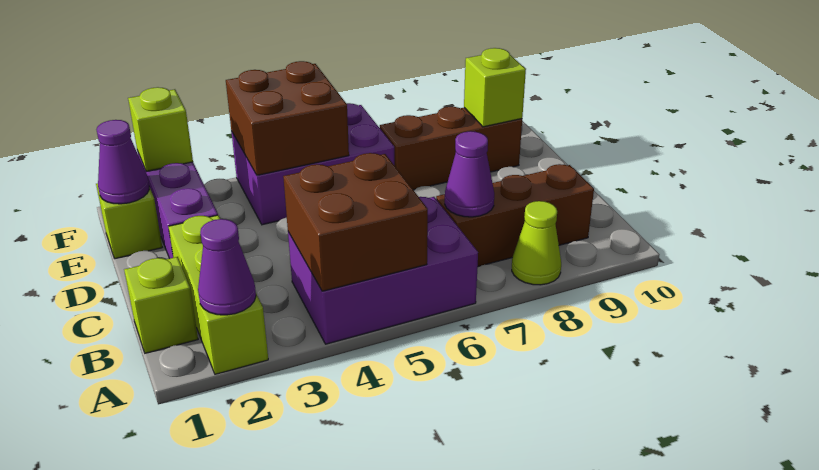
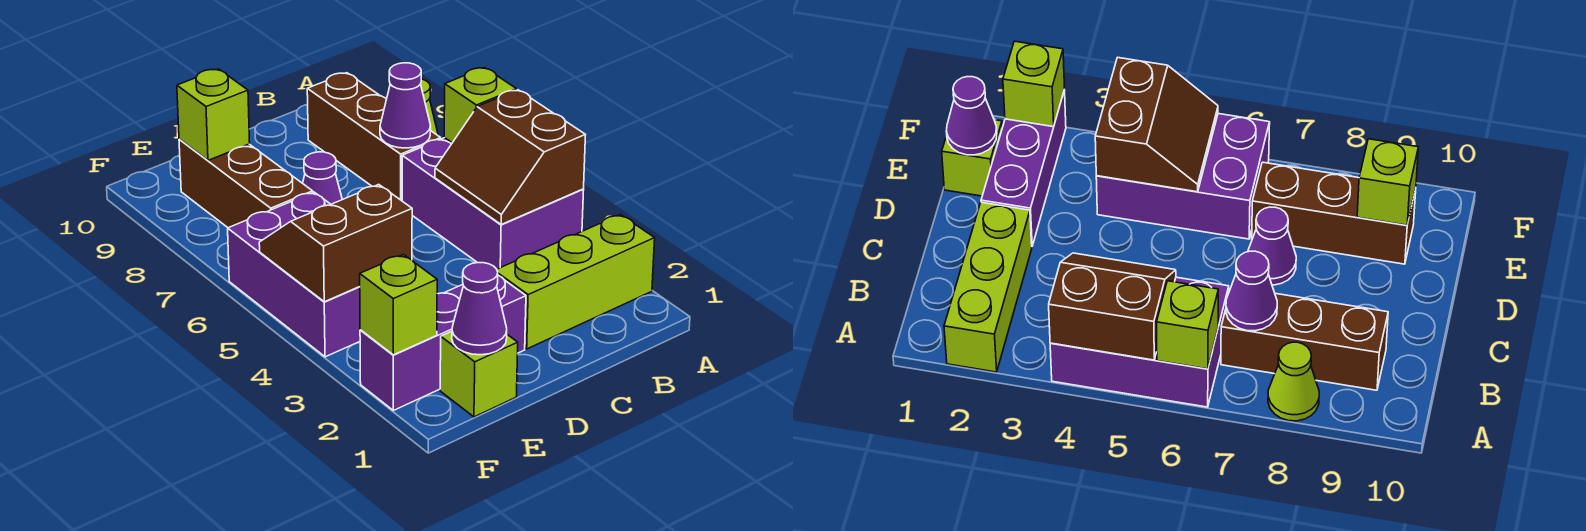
purple 1x1 cone [198,219,256,315] -> purple 1x1 cone moved to [303,152,342,204]
brown 2x2 brick [283,153,428,291] -> brown 2x2 slope [435,90,585,224]
lime 1x1 brick [124,257,198,353] -> lime 1x1 brick moved to [444,68,516,143]
brown 2x2 brick [226,61,349,175] -> brown 2x2 slope [259,184,412,302]

